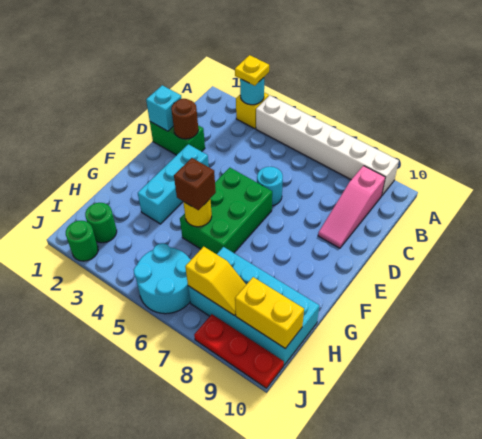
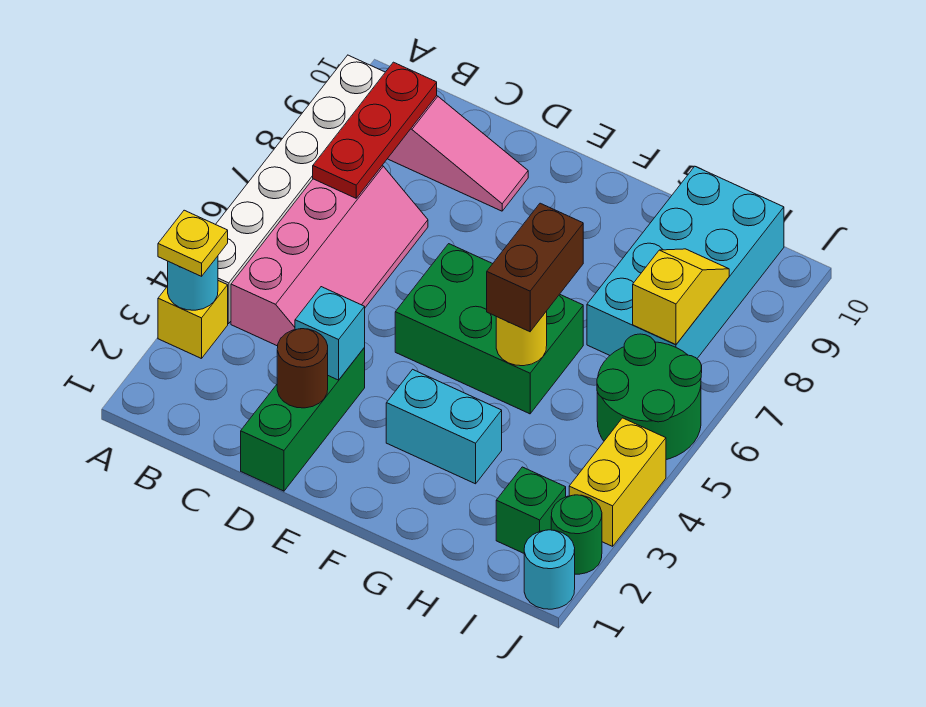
none -> pink 2x4 slope [231,166,428,346]
green 1x2 brick [150,122,205,155] -> green 1x3 brick [241,348,365,491]
cyan 1x1 brick [146,85,182,131] -> cyan 1x1 brick moved to [295,287,365,380]
cyan 1x1 round brick [257,167,283,206] -> cyan 1x1 round brick moved to [524,530,575,609]
cyan 1x3 brick [138,144,209,224] -> cyan 1x2 brick [386,369,502,484]
brown 1x1 brick [174,158,216,210] -> brown 1x2 brick [487,203,583,332]
green 1x1 round brick [85,203,117,243] -> green 1x1 brick [496,467,566,553]
cyan 2x2 round brick [134,243,191,314] -> green 2x2 round brick [597,334,702,460]
yellow 1x2 brick [235,277,304,349] -> yellow 1x2 brick moved to [569,418,666,546]
red 1x3 plate [194,314,284,388] -> red 1x3 plate moved to [313,62,437,198]

